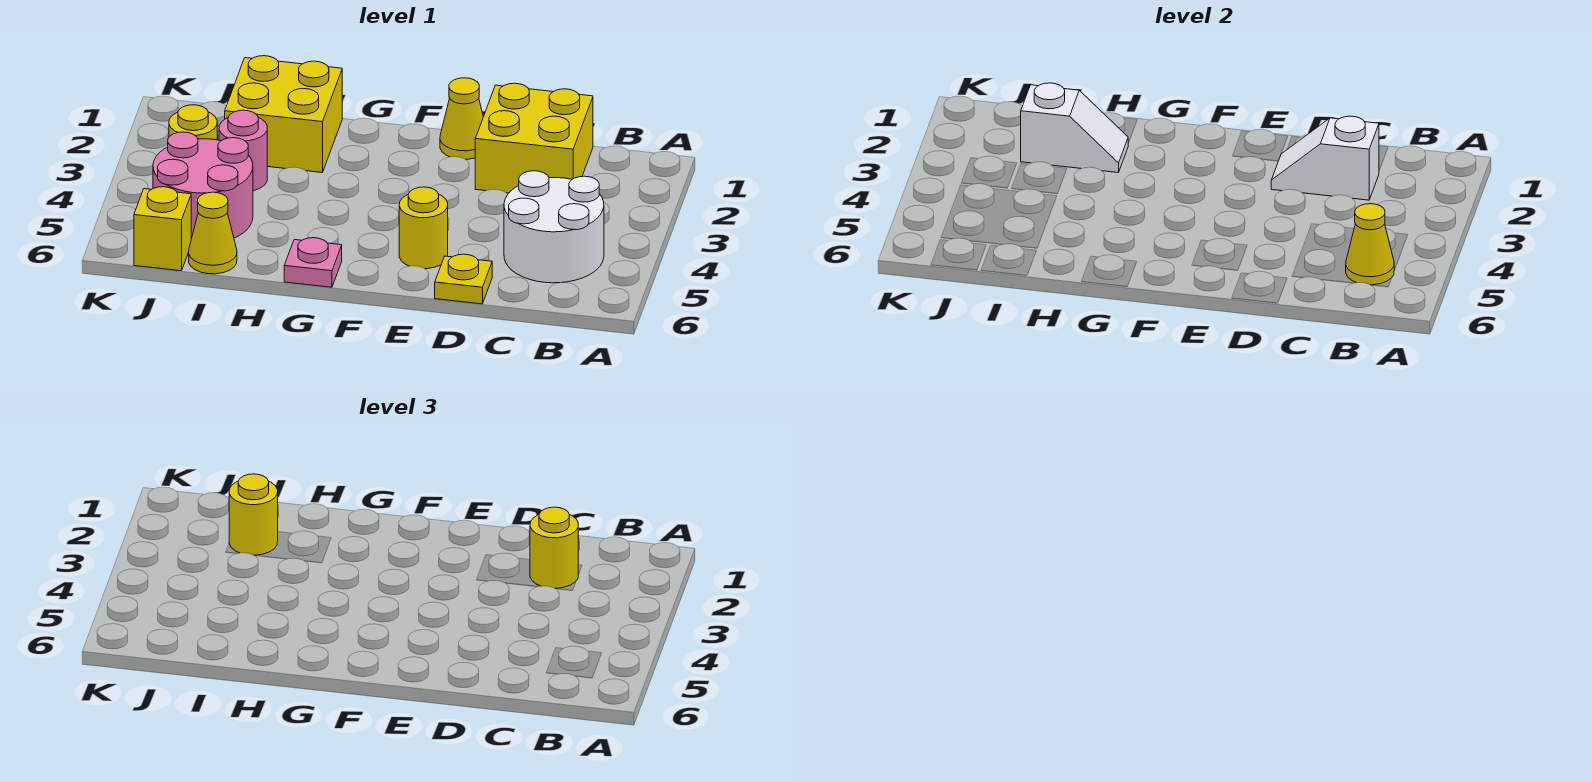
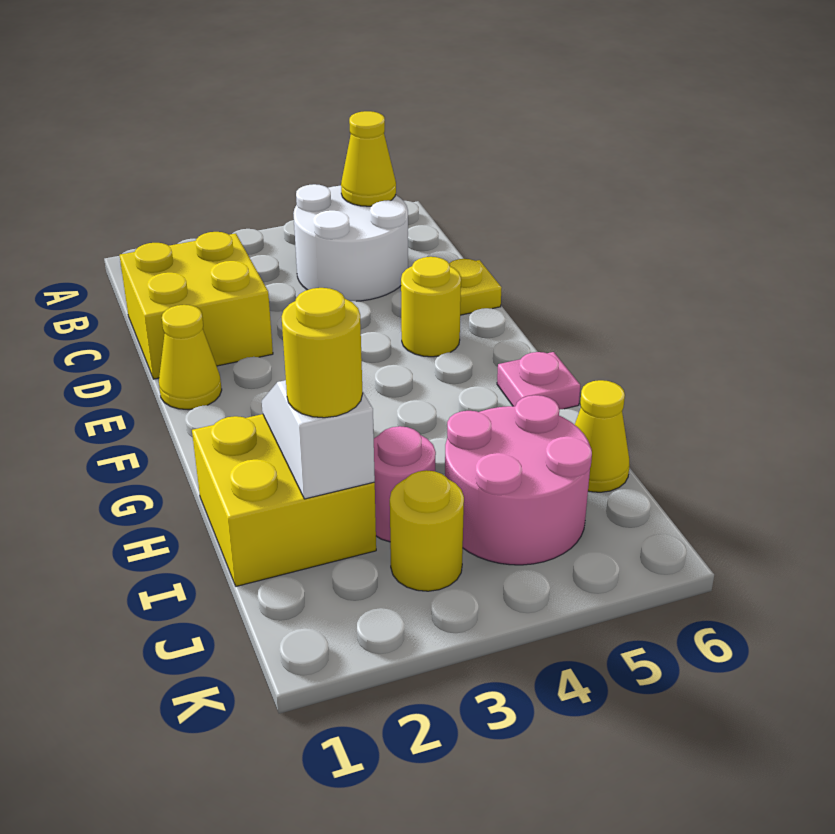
white 1x2 slope [1271,116,1379,200] -> none
yellow 1x1 round brick [530,507,579,588] -> none
yellow 1x1 brick [134,187,191,271] -> none

